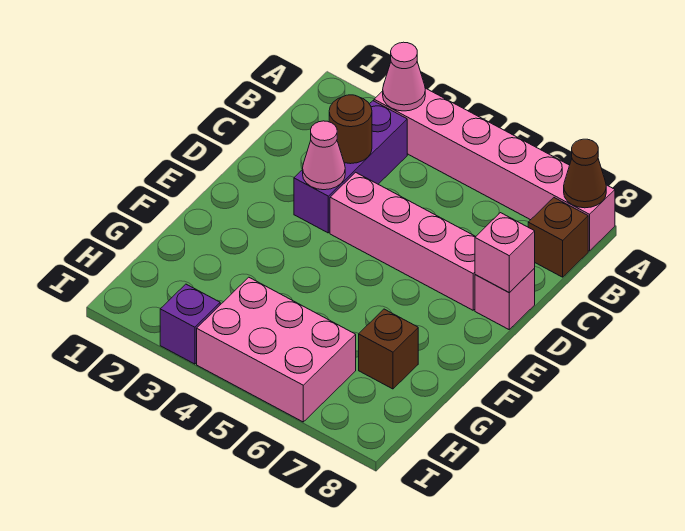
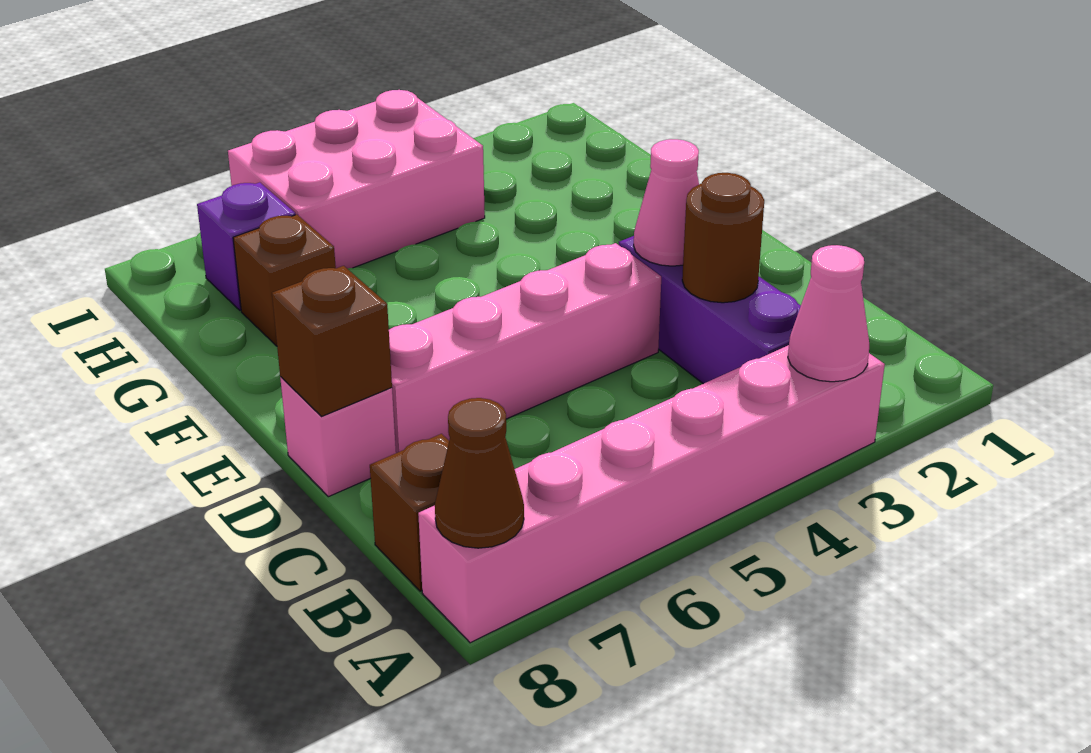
pink 1x1 brick [475,213,535,293] -> brown 1x1 brick [272,266,392,417]
purple 1x1 brick [160,284,220,364] -> purple 1x1 brick moved to [197,182,295,310]

